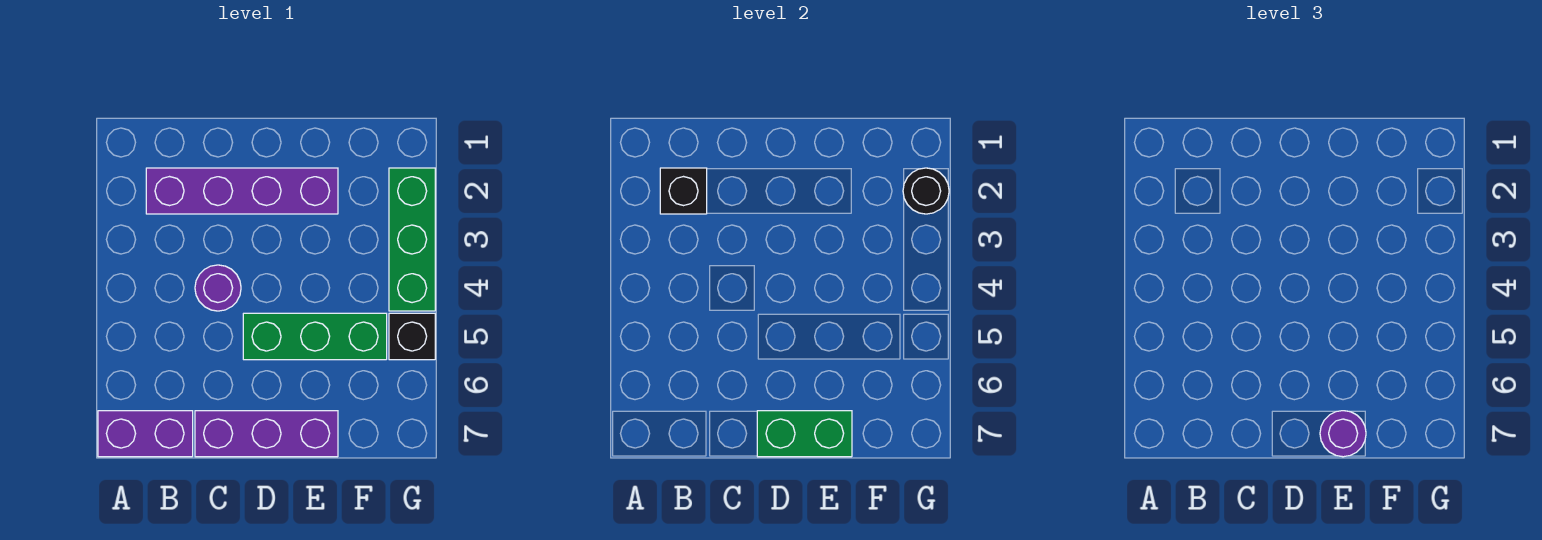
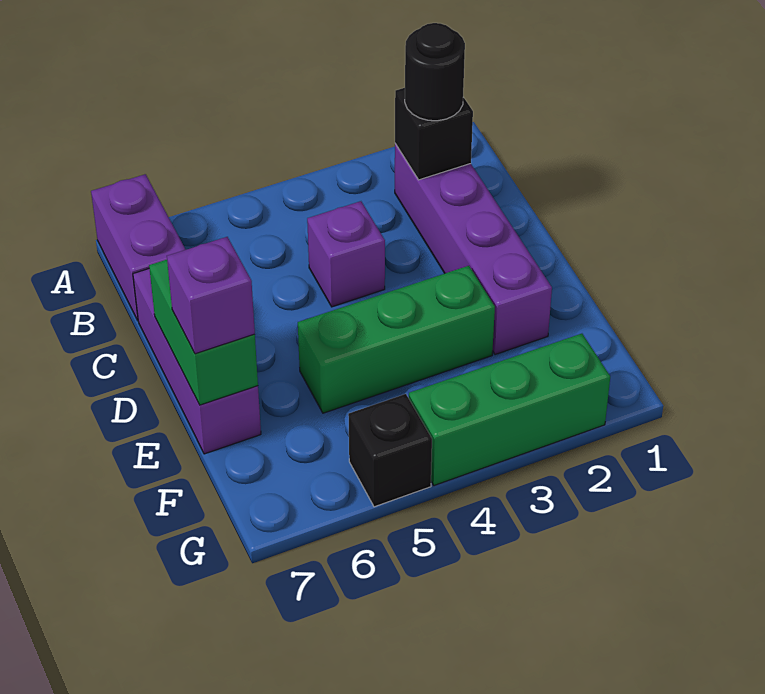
purple 1x1 round brick [195,265,241,311] -> purple 1x1 brick [307,201,385,307]
green 1x3 brick [243,313,387,360] -> green 1x3 brick turned to [298,266,495,413]
purple 1x1 round brick [1320,411,1366,457] -> purple 1x1 brick [167,237,255,354]
black 1x1 round brick [903,168,949,214] -> black 1x1 round brick moved to [405,23,465,121]

